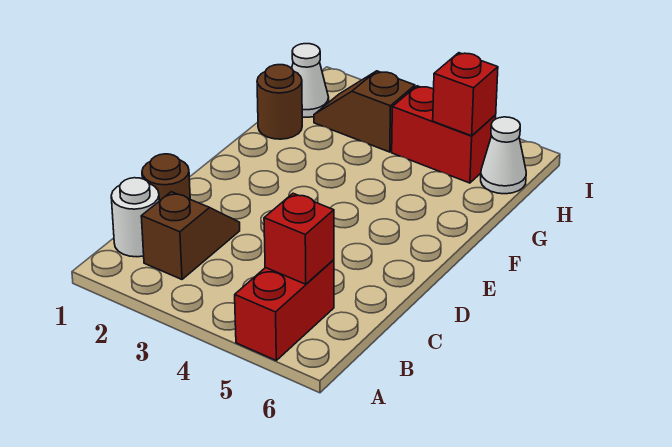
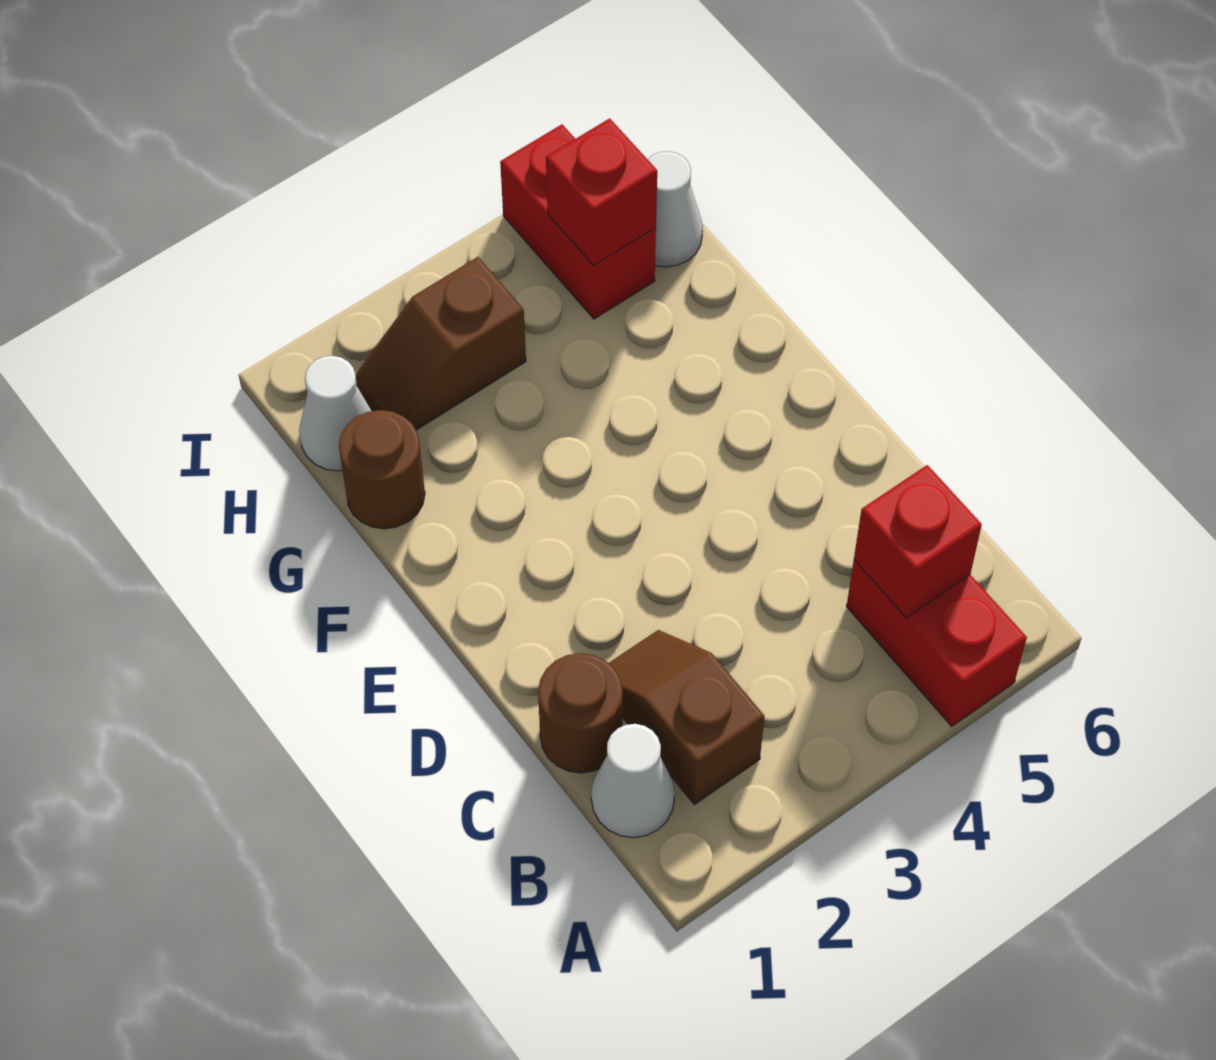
white 1x1 round brick [111,178,159,257] -> white 1x1 cone [591,724,675,838]
red 1x2 brick [392,86,496,183] -> red 1x2 brick turned to [500,125,656,319]

